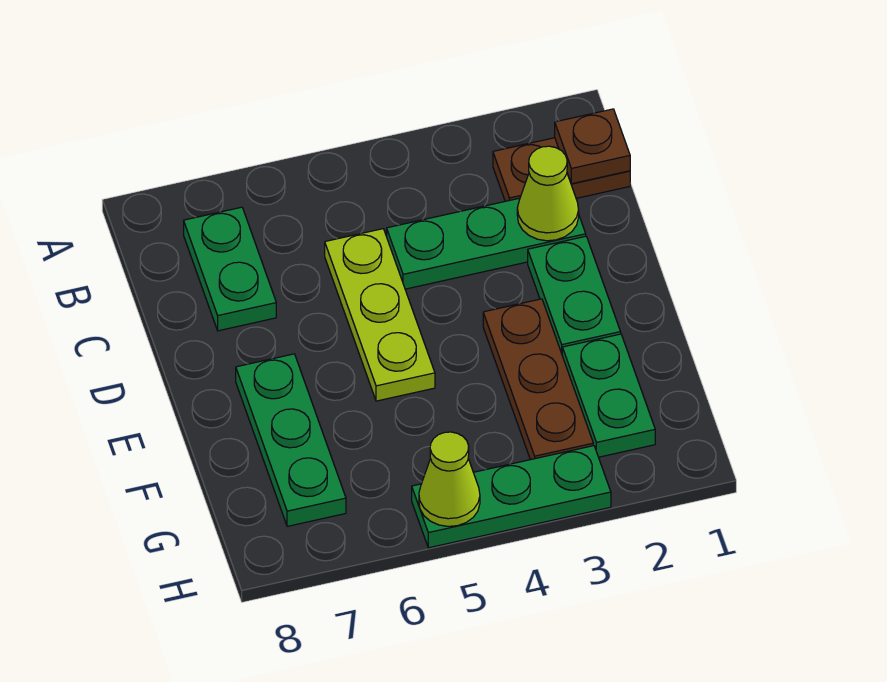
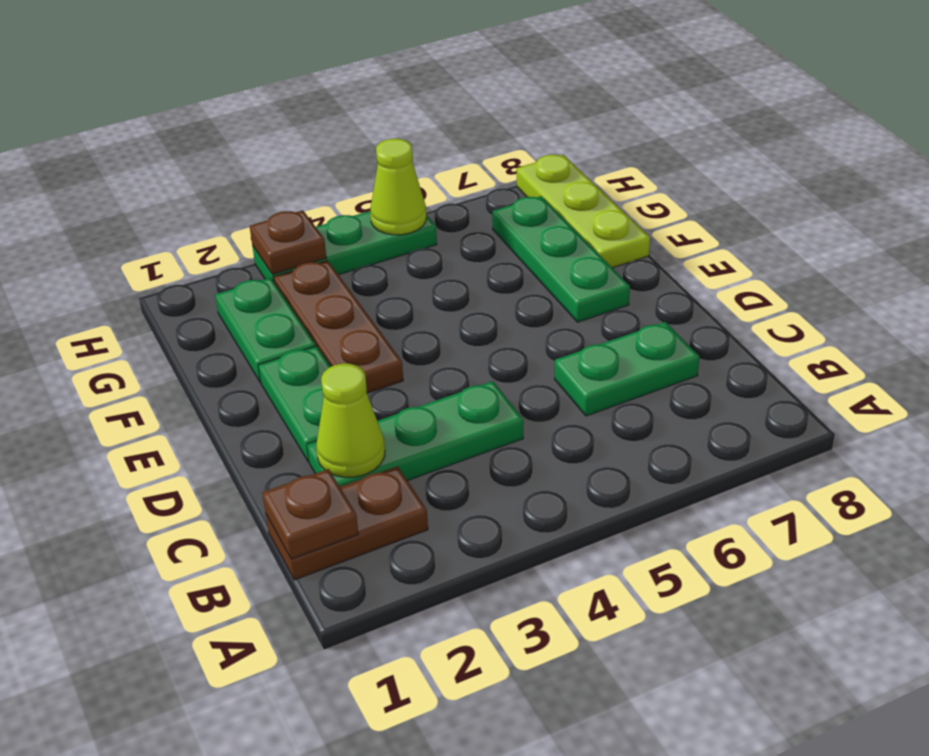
green 1x2 plate [184,207,276,331] -> green 1x2 plate turned to [555,322,699,416]
lime 1x3 plate [325,229,435,401] -> lime 1x3 plate moved to [517,155,650,268]
none -> brown 1x1 plate [250,210,326,274]

